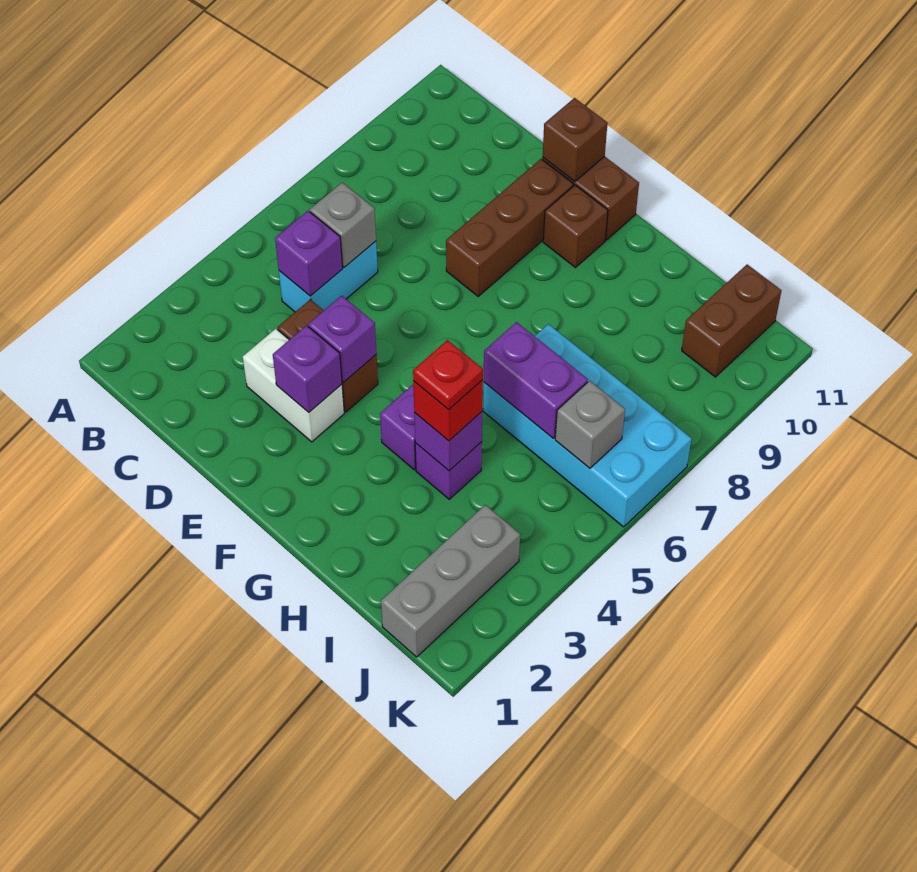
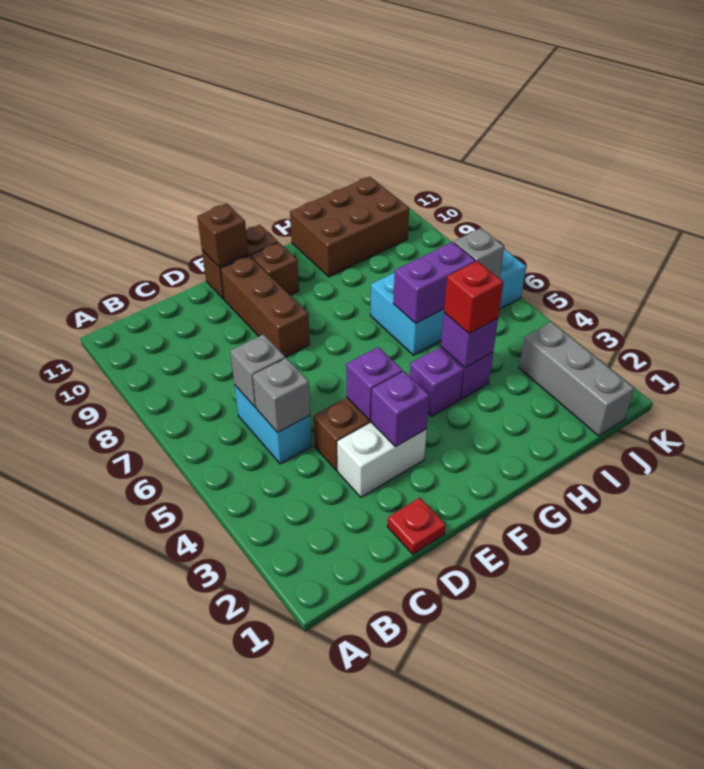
purple 1x1 brick [275,211,343,296] -> grey 1x1 brick [253,358,310,432]
red 1x1 plate [413,340,483,410] -> red 1x1 plate moved to [387,498,446,554]
brown 1x2 brick [682,264,781,377] -> brown 2x3 brick [290,177,409,277]

